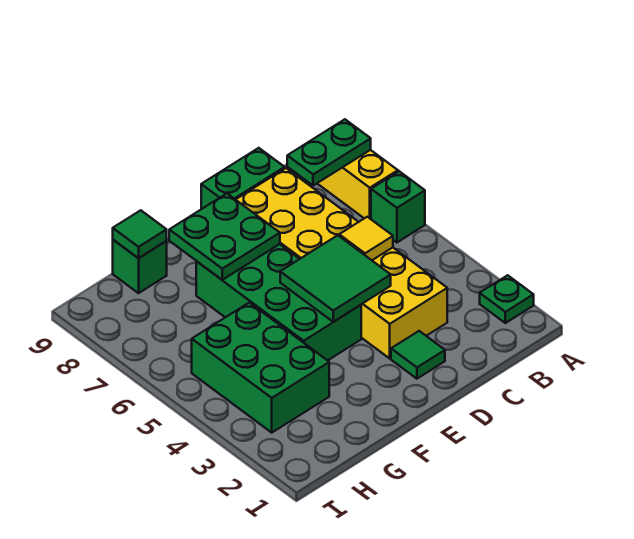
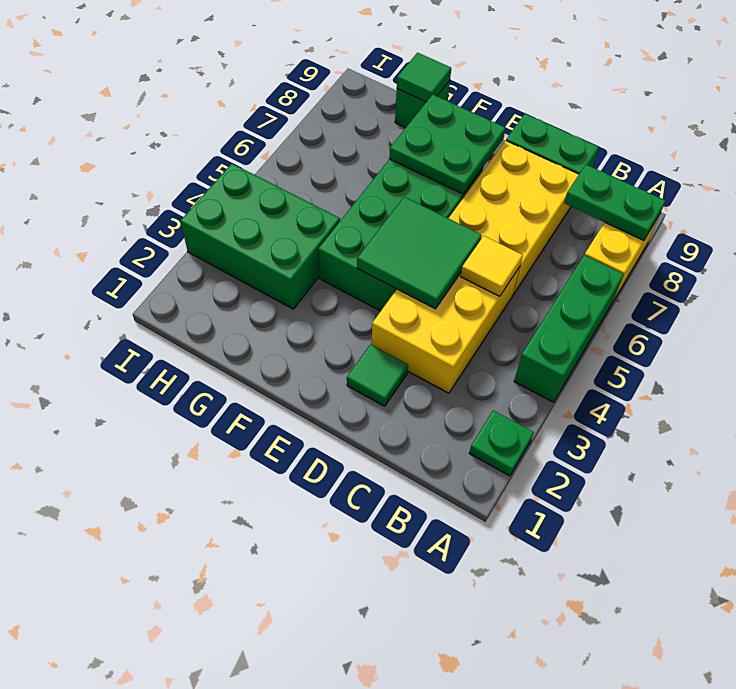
green 1x1 brick [371,171,425,242] -> green 1x3 brick [514,255,624,402]
green 2x3 brick [192,303,329,433] -> green 2x3 brick turned to [180,164,340,309]

